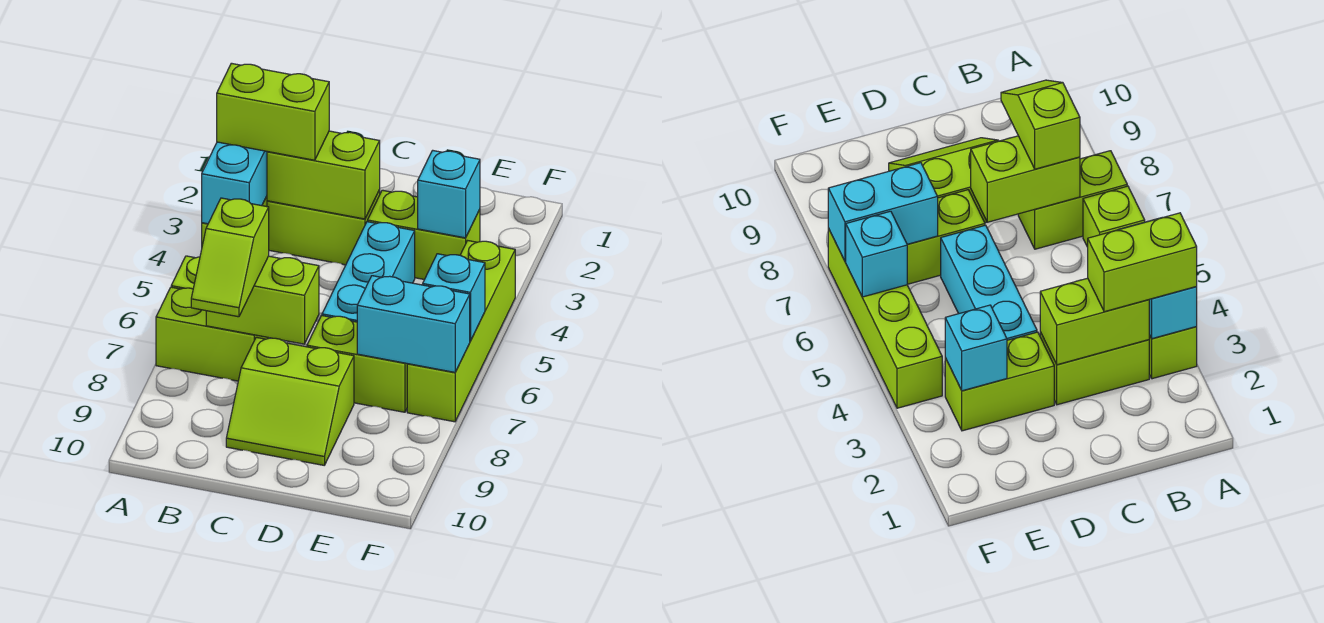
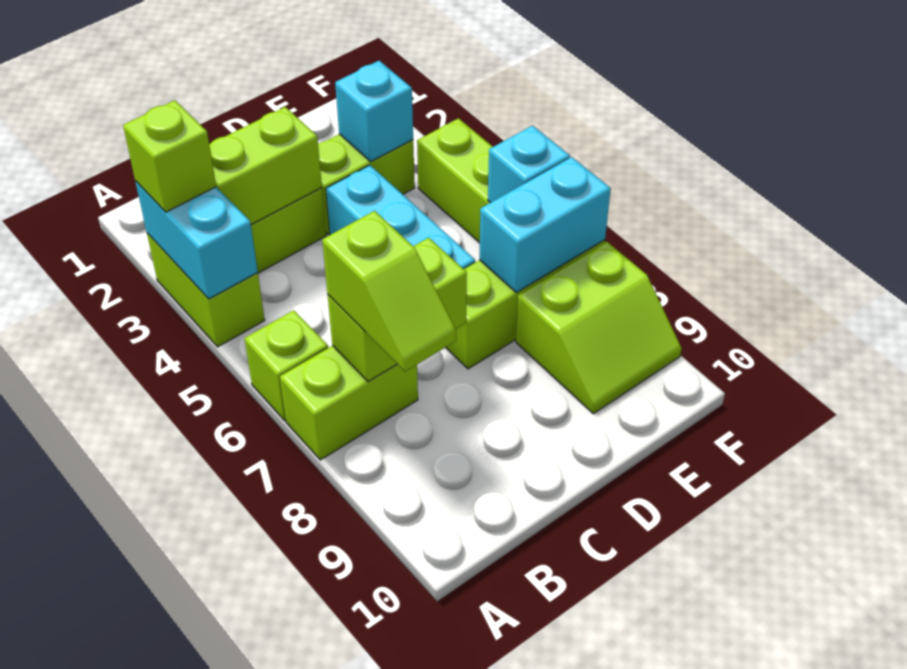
lime 1x2 brick [217,63,329,160] -> lime 1x1 brick [123,100,216,212]
lime 2x2 slope [226,337,354,465] -> lime 2x2 slope moved to [516,242,682,414]

